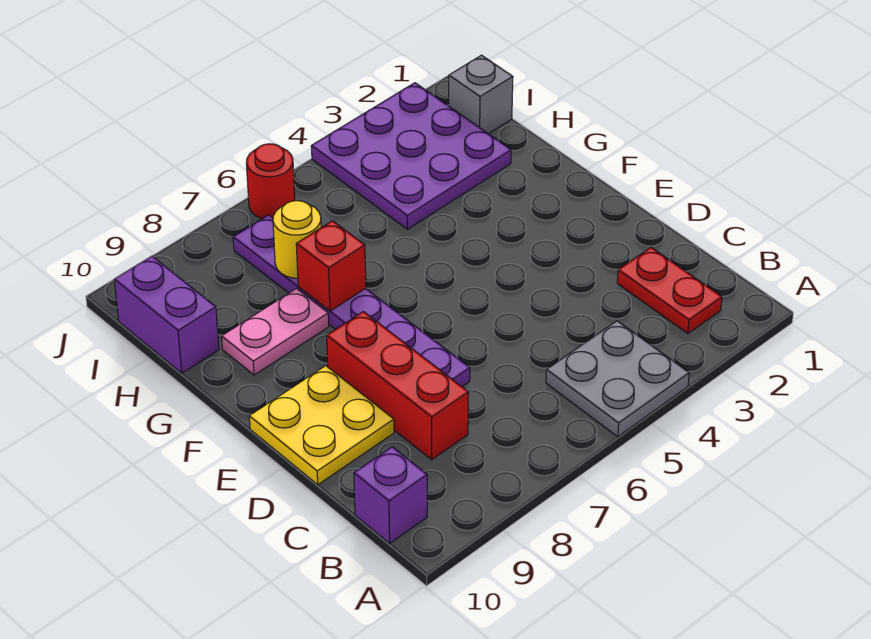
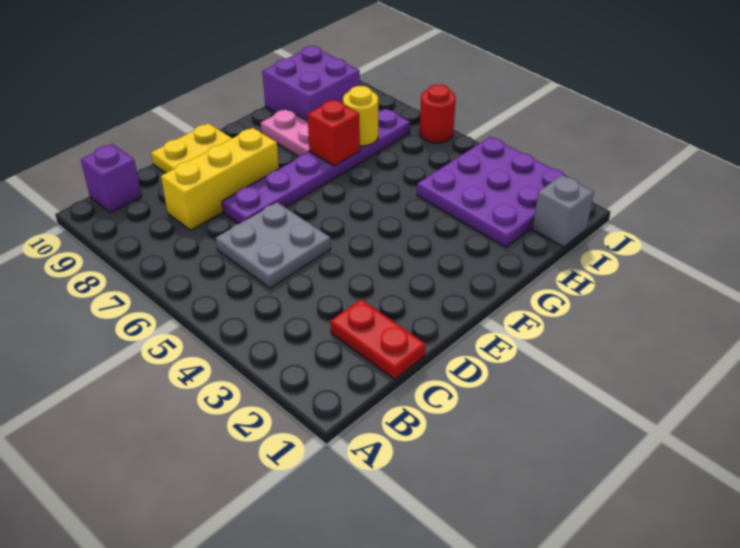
grey 2x2 plate [546,321,689,437] -> grey 2x2 plate moved to [216,202,331,288]
red 1x2 plate [617,248,722,334] -> red 1x2 plate turned to [330,299,426,379]
red 1x3 brick [327,312,469,460] -> yellow 1x3 brick [161,128,279,230]
purple 1x2 brick [114,256,219,373] -> purple 2x2 brick [262,46,360,121]

